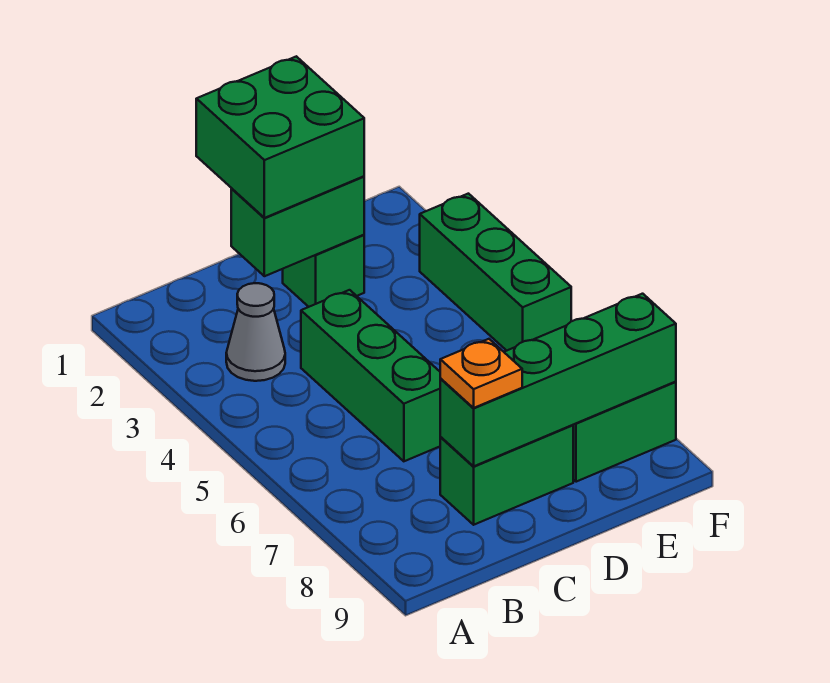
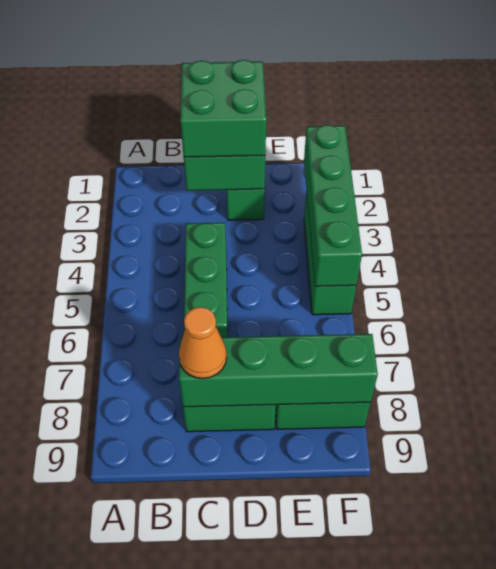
grey 1x1 cone [226,283,285,381] -> none
orange 1x1 plate [440,339,522,408] -> orange 1x1 cone [179,307,227,379]
none -> green 1x4 brick [304,125,362,286]

